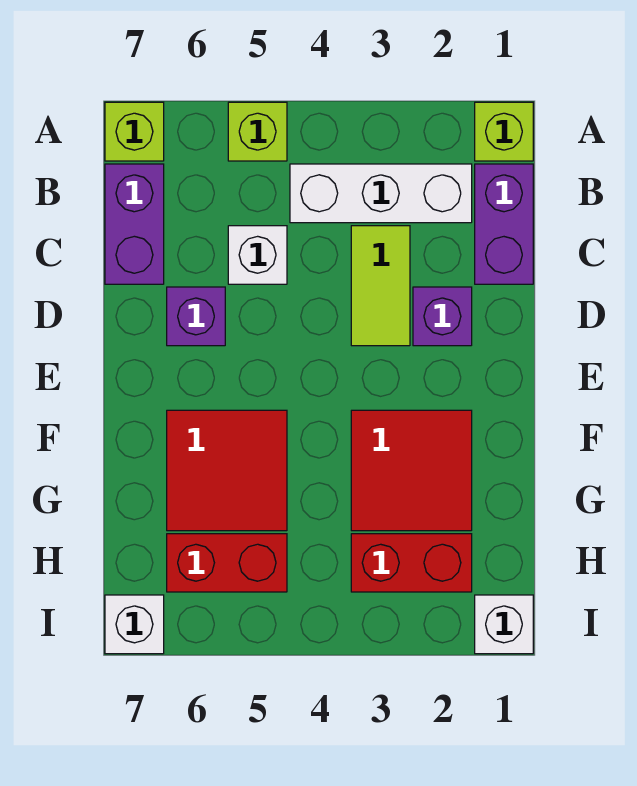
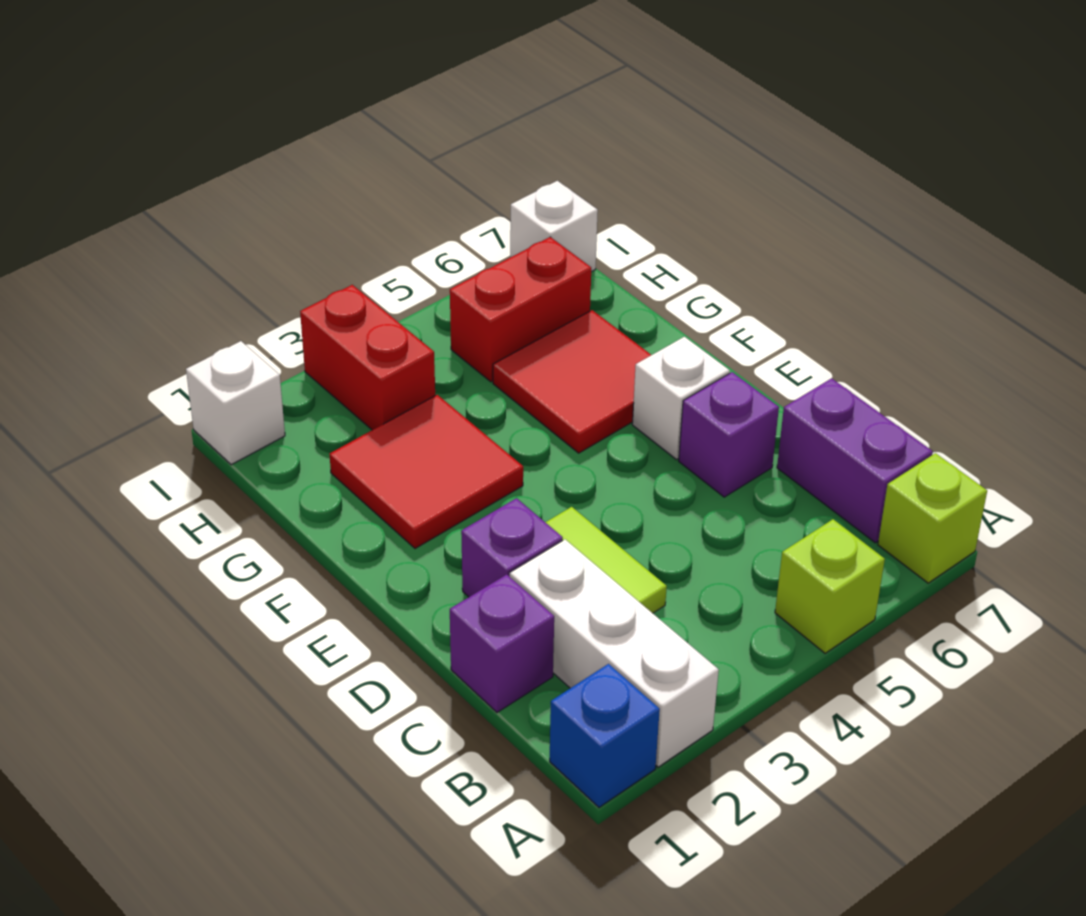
lime 1x1 brick [475,102,533,161] -> blue 1x1 brick [550,664,660,807]
purple 1x2 brick [475,164,533,284] -> purple 1x1 brick [450,575,554,712]
white 1x3 brick [290,164,472,223] -> white 1x3 brick turned to [510,539,719,767]
white 1x1 brick [228,226,287,284] -> white 1x1 brick moved to [632,337,730,460]
red 1x2 brick [351,534,472,592] -> red 1x2 brick turned to [300,285,435,430]

